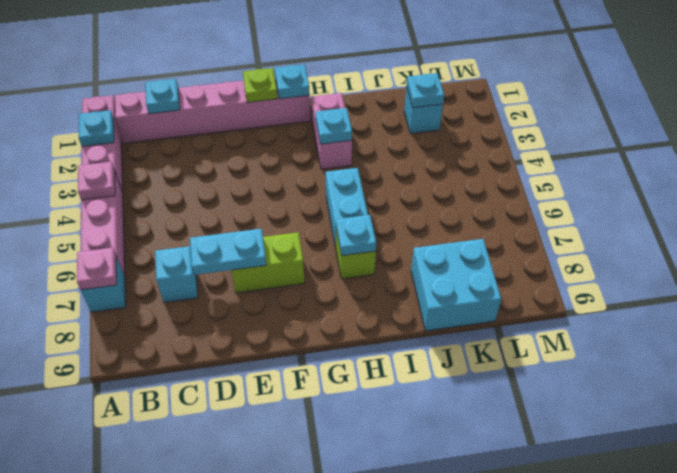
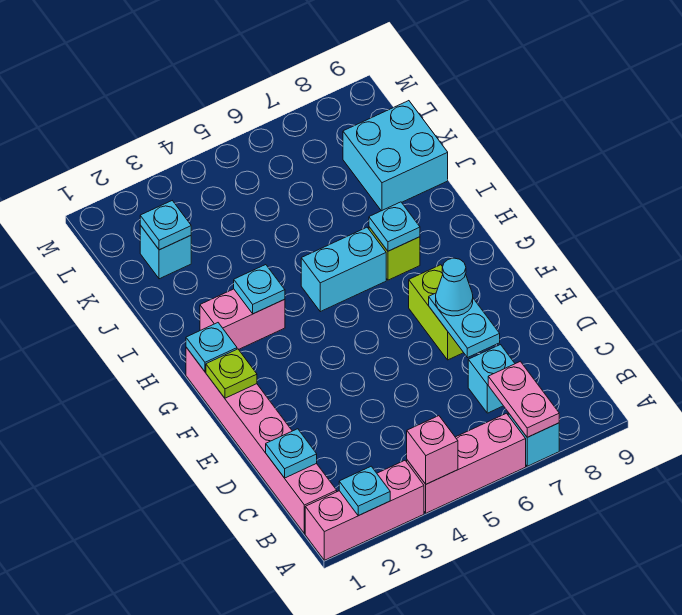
pink 1x1 plate [78,162,115,200] -> pink 1x1 brick [407,416,458,484]
pink 1x1 plate [77,248,117,290] -> pink 1x2 plate [488,361,559,437]
none -> cyan 1x1 cone [436,258,473,316]

